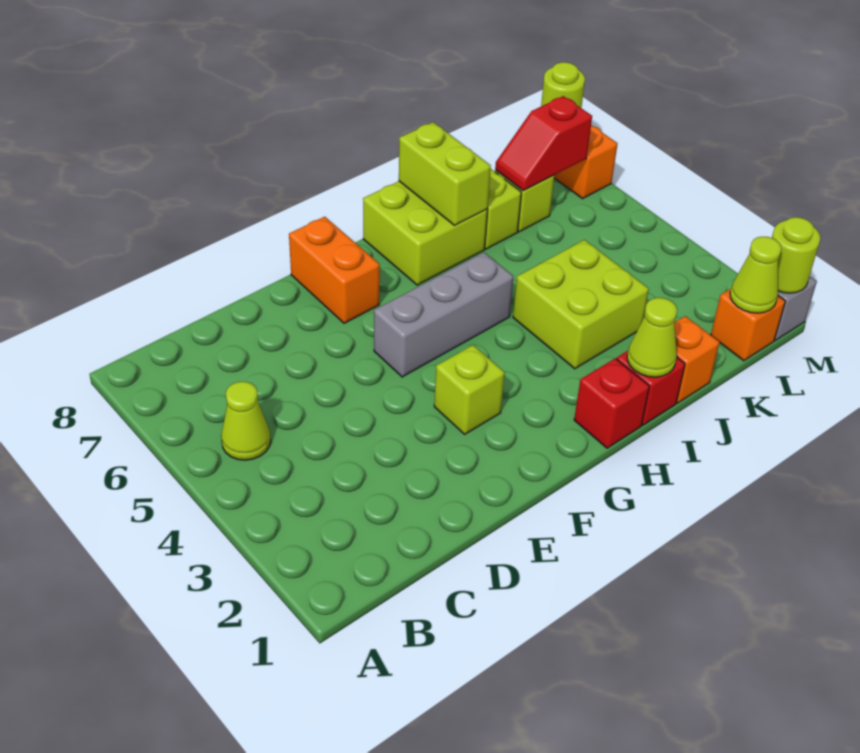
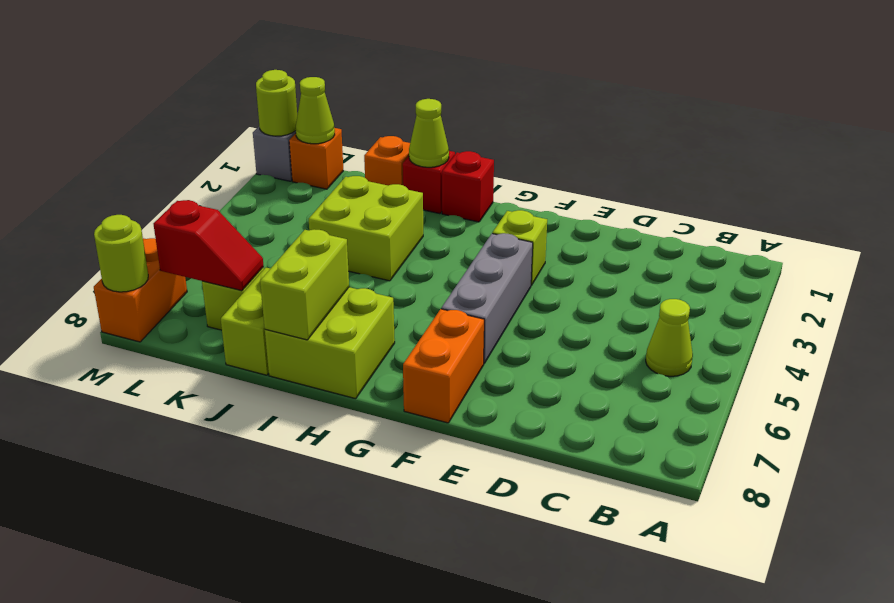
grey 1x3 brick [374,253,514,377] -> grey 1x3 brick turned to [441,233,533,363]

